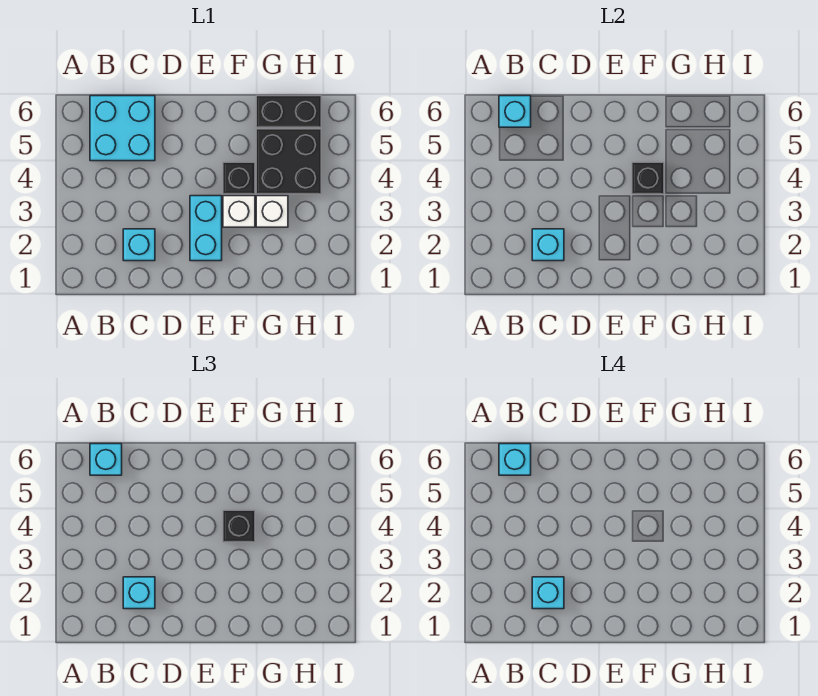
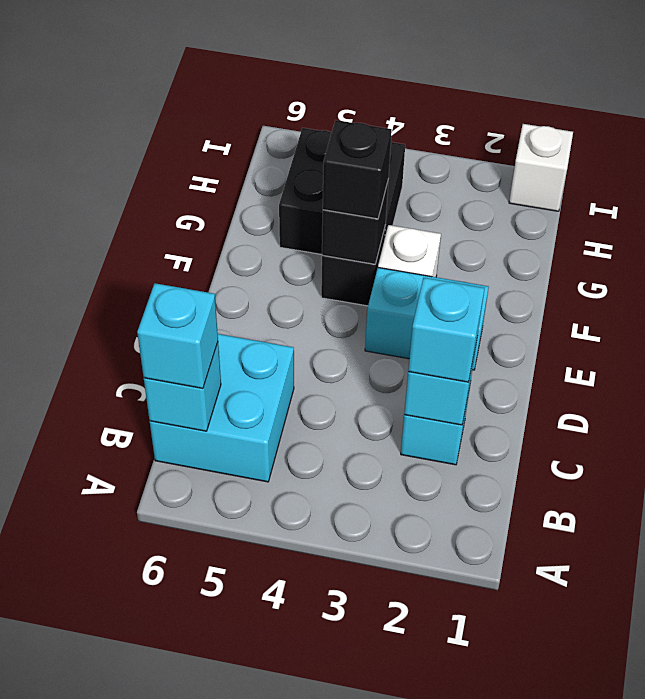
cyan 1x1 brick [499,444,531,475] -> none
cyan 1x1 brick [532,577,564,609] -> none
white 1x1 brick [256,196,288,227] -> white 1x1 brick moved to [509,124,573,211]
black 1x2 brick [256,96,321,127] -> none

